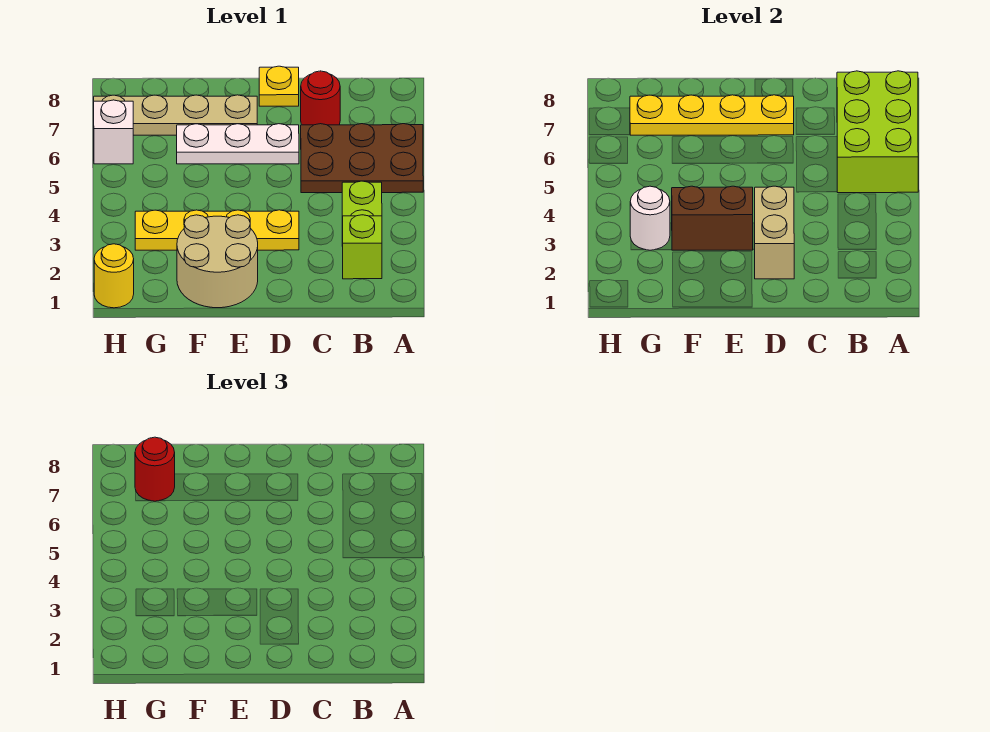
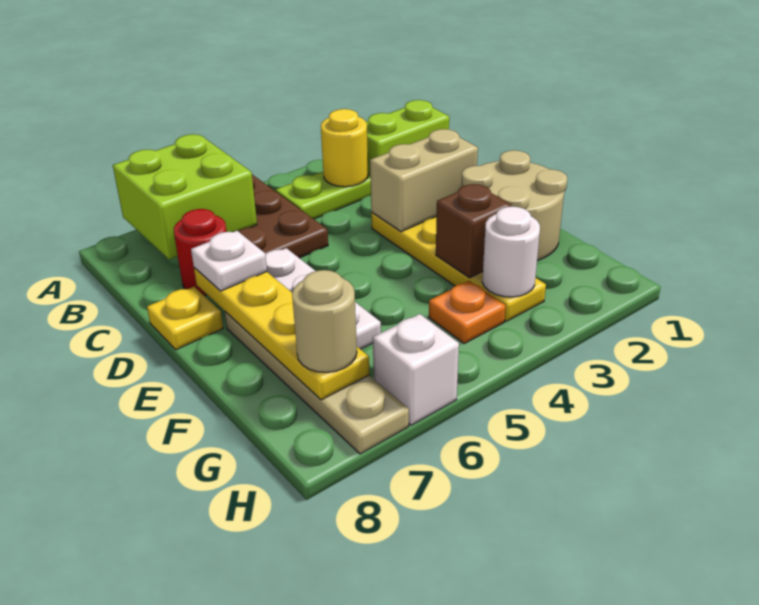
lime 2x3 brick [837,71,918,193] -> lime 2x2 brick [113,134,257,260]
lime 1x1 brick [343,215,382,279] -> lime 1x2 brick [366,100,449,173]
none -> white 1x1 plate [191,231,267,291]
brown 1x2 brick [672,186,753,250] -> brown 1x1 brick [436,184,512,278]
none -> orange 1x1 plate [429,281,505,344]
red 1x1 round brick [135,437,175,501] -> tan 1x1 round brick [292,270,357,372]
yellow 1x1 round brick [94,244,134,308] -> yellow 1x1 round brick moved to [321,109,368,187]

